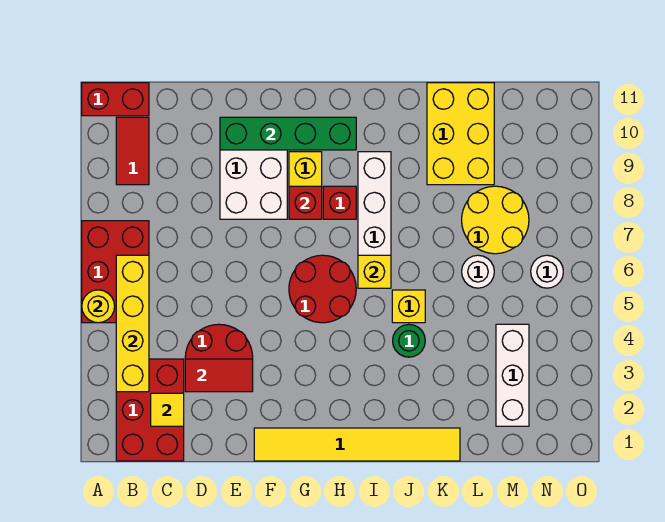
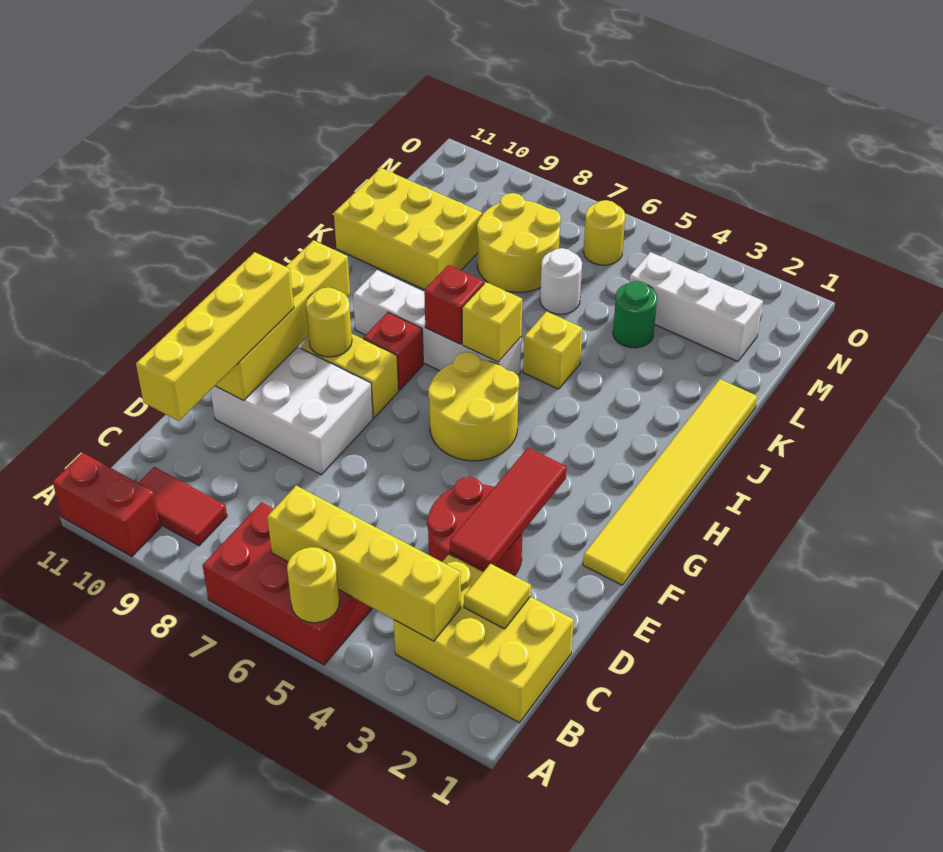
red 1x2 brick [82,83,149,116] -> red 1x2 brick turned to [53,453,161,556]
red 2x3 brick [116,359,184,461] -> yellow 2x3 brick [394,554,574,723]
none -> yellow 1x4 brick [136,252,294,421]
red 1x2 tile [185,359,253,392] -> red 1x3 tile [450,448,567,570]
green 1x4 brick [220,117,356,150] -> yellow 1x4 brick [216,240,350,401]
red 2x2 round brick [289,255,356,323] -> yellow 2x2 round brick [428,352,519,461]
red 1x1 brick [289,186,322,219] -> red 1x1 brick moved to [424,265,484,344]
none -> yellow 1x1 round brick [306,287,352,357]
green 1x1 round brick [393,324,425,357] -> green 1x1 round brick moved to [613,281,657,348]
white 1x1 round brick [531,255,563,288] -> yellow 1x1 round brick [583,200,625,265]

